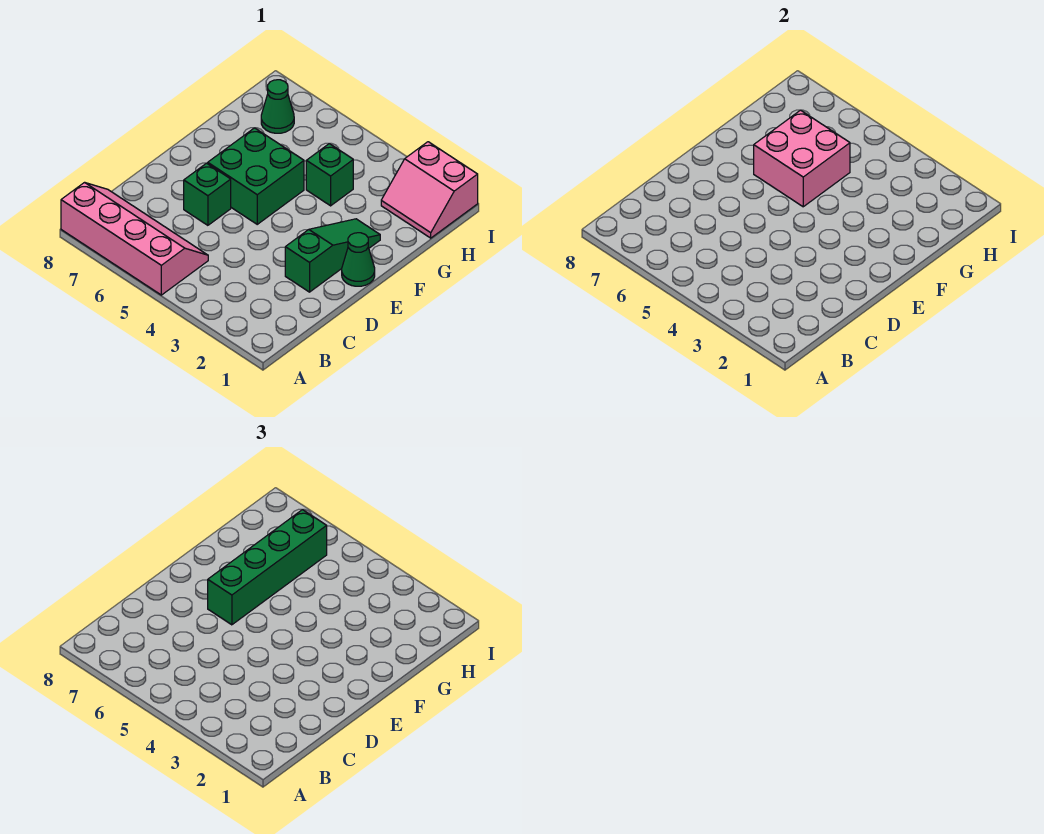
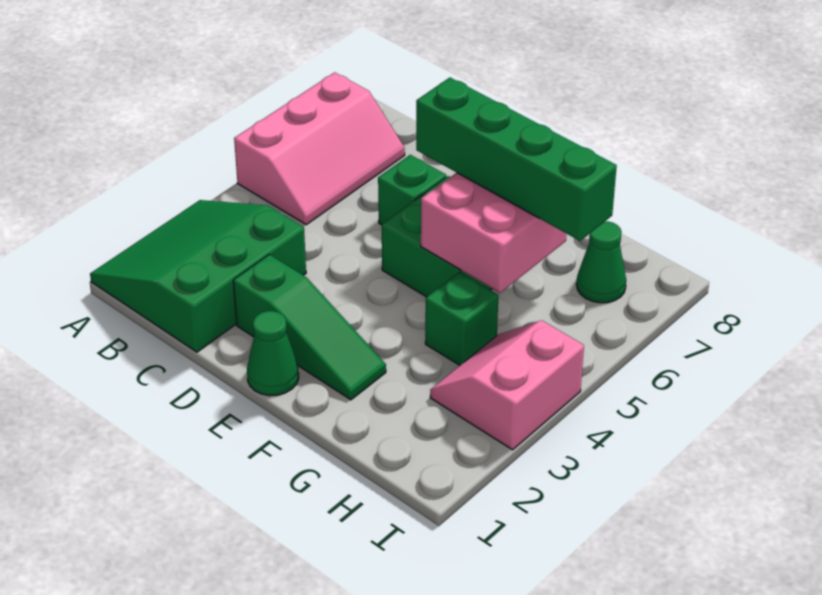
none -> green 3x3 slope [90,200,306,352]
pink 2x4 slope [61,182,208,295] -> pink 2x3 slope [234,72,405,225]
pink 2x2 slope [381,142,478,238] -> pink 2x2 slope moved to [430,321,584,450]

